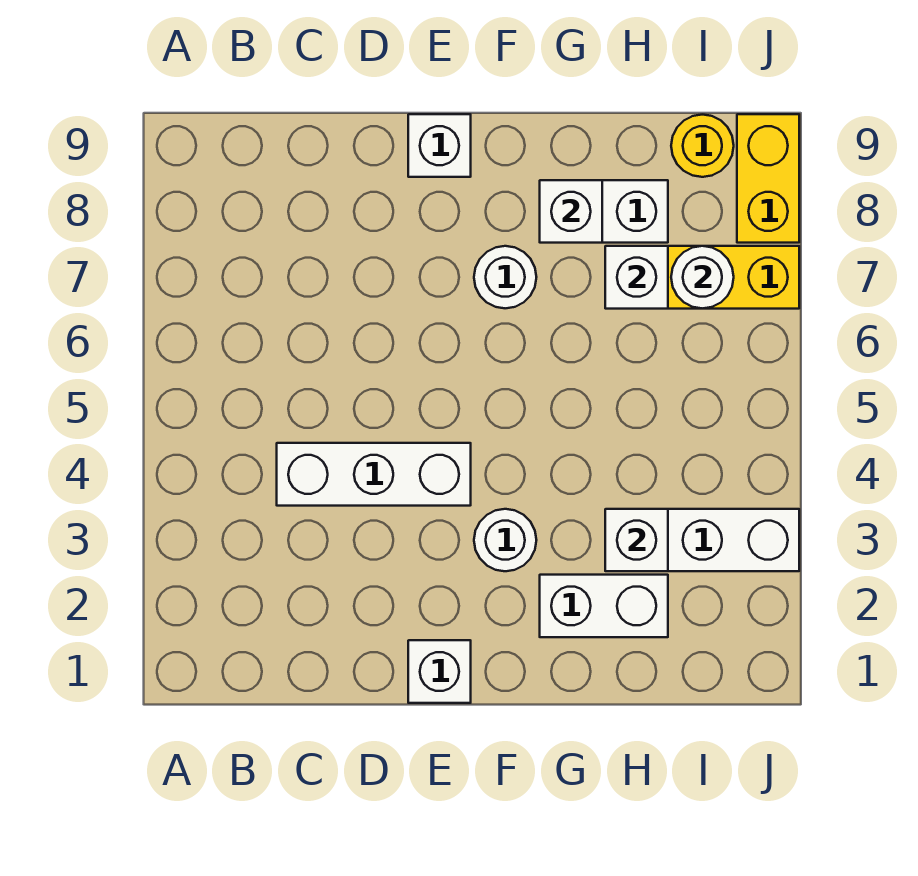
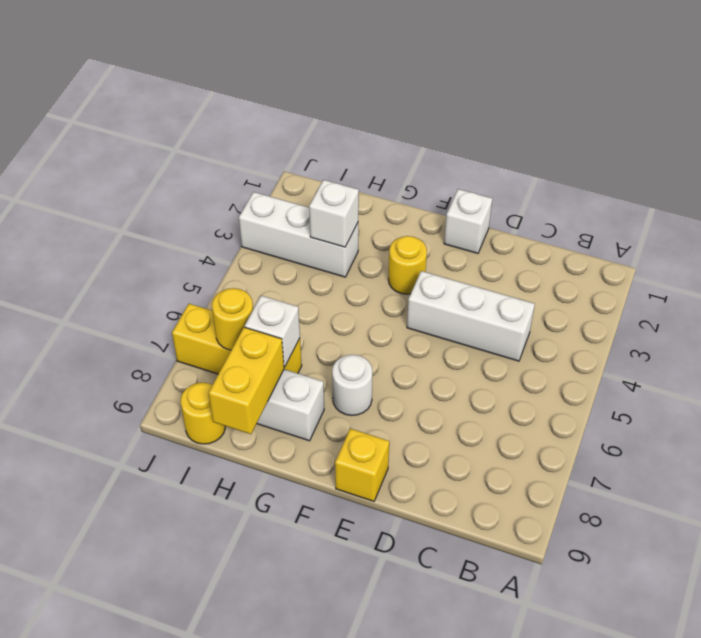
white 1x1 brick [408,114,471,177] -> yellow 1x1 brick [335,429,389,501]
white 1x1 round brick [474,509,536,571] -> yellow 1x1 round brick [388,236,427,294]
white 1x2 brick [540,575,668,637] -> none
white 1x1 brick [540,180,602,243] -> none
white 1x1 round brick [671,246,734,309] -> yellow 1x1 round brick [212,288,253,350]
yellow 1x2 brick [737,114,799,243] -> yellow 1x2 brick moved to [209,327,284,434]

